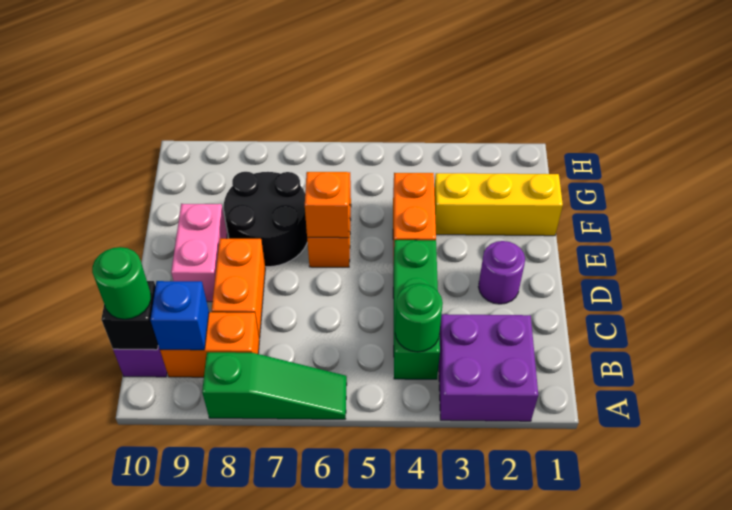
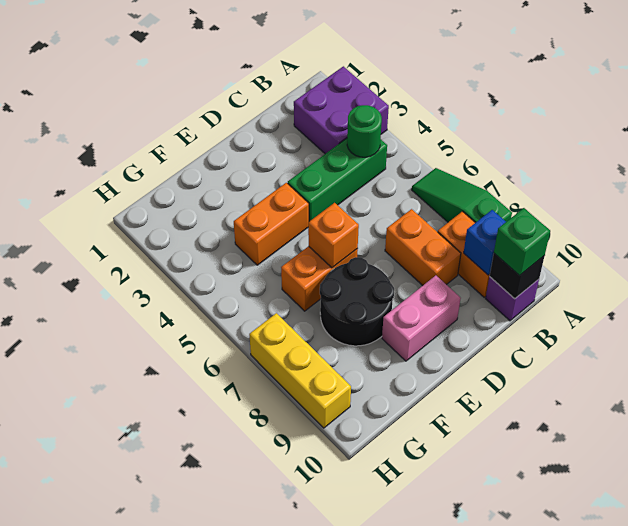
green 1x1 round brick [92,247,151,319] -> green 1x1 brick [494,208,550,276]
orange 1x2 brick [212,238,265,339] -> orange 1x2 brick turned to [385,209,461,285]
purple 1x1 round brick [478,241,525,304] -> none
yellow 1x3 brick [434,173,563,236] -> yellow 1x3 brick moved to [249,313,351,428]

